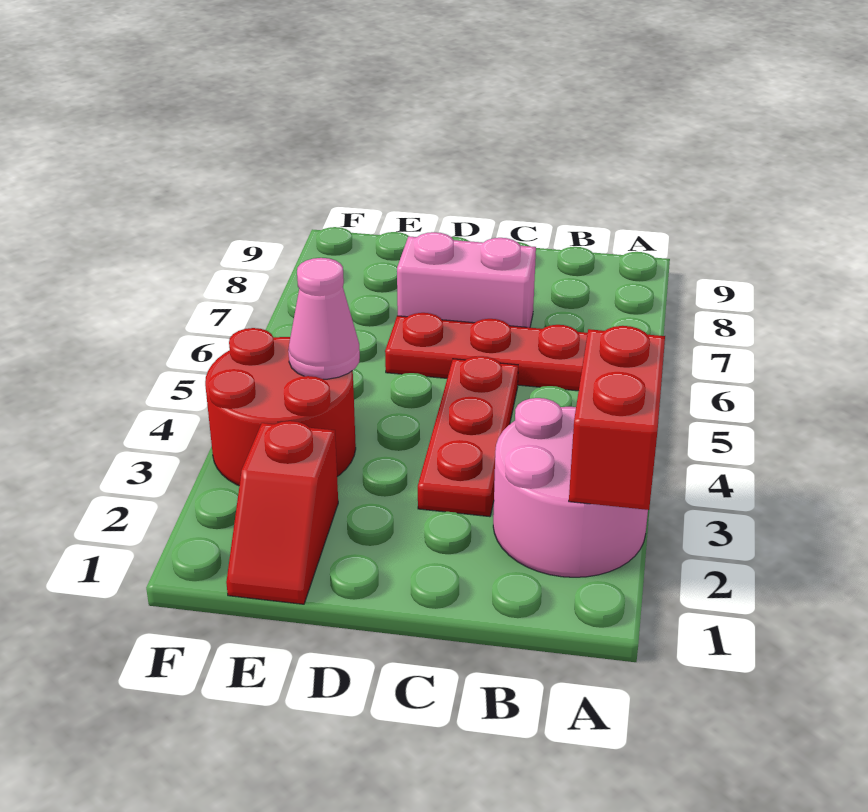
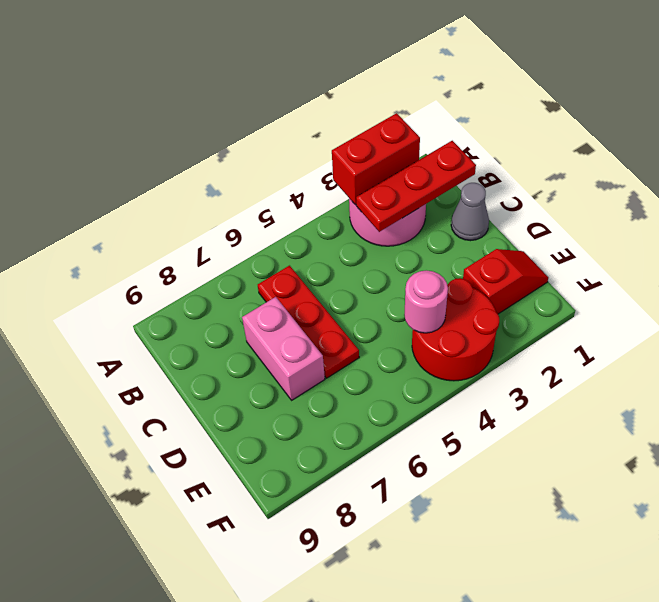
none -> grey 1x1 cone [451,183,489,241]
red 1x3 plate [418,356,518,517] -> red 1x3 plate moved to [356,141,476,232]
pink 1x1 cone [288,258,360,379] -> pink 1x1 round brick [404,270,448,333]

